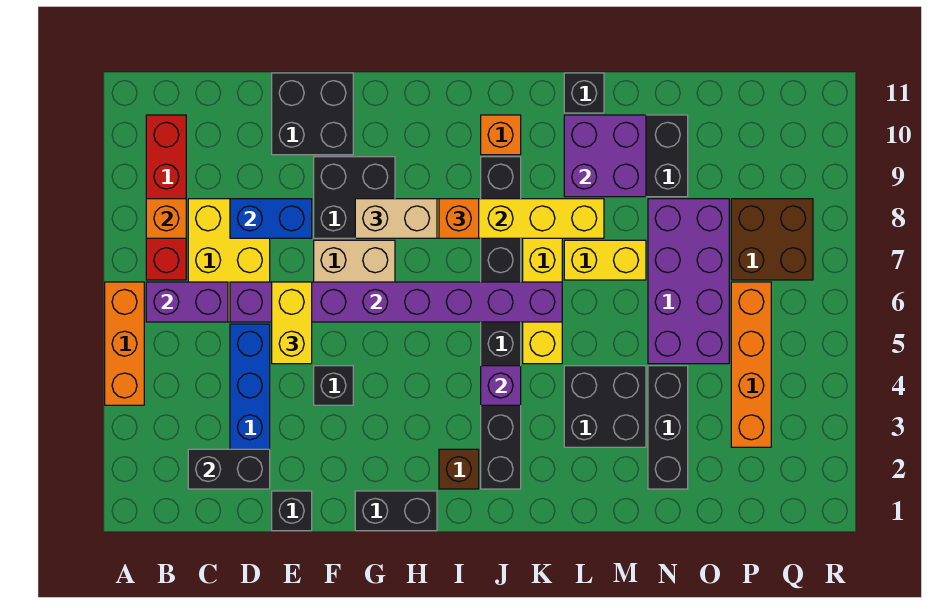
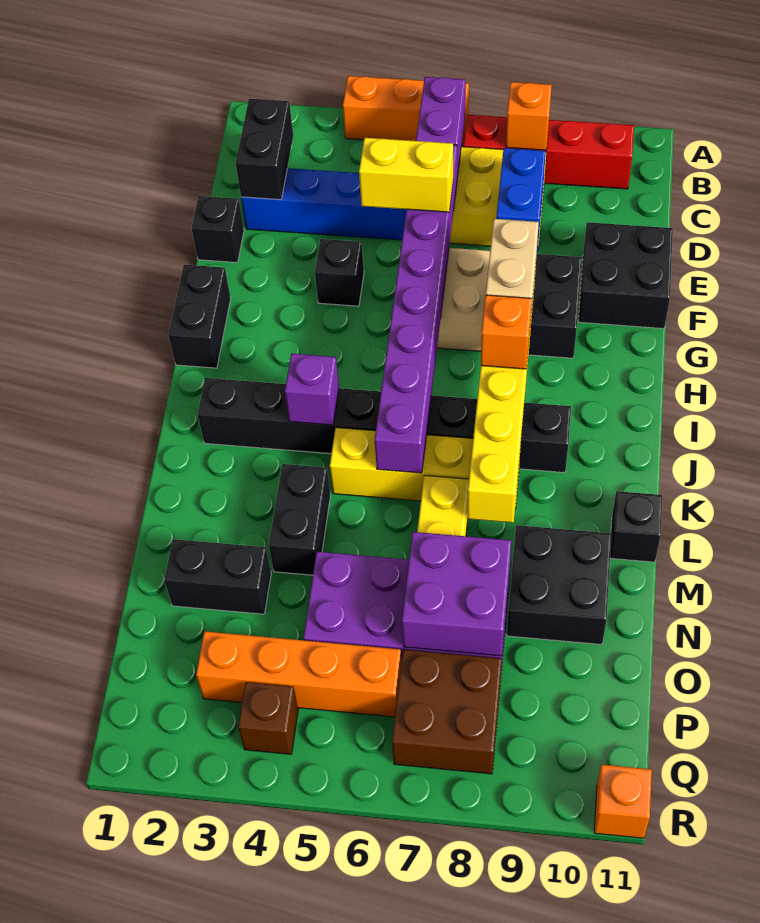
brown 1x1 brick [439,449,479,489] -> brown 1x1 brick moved to [238,682,298,754]
orange 1x1 brick [481,115,521,155] -> orange 1x1 brick moved to [594,764,652,838]
black 2x2 brick [564,366,646,447] -> black 1x2 brick [269,464,331,575]
purple 2x2 brick [564,115,646,197] -> purple 2x2 brick moved to [402,532,511,656]
black 1x3 brick [648,366,688,489] -> black 1x2 brick [164,539,271,614]

